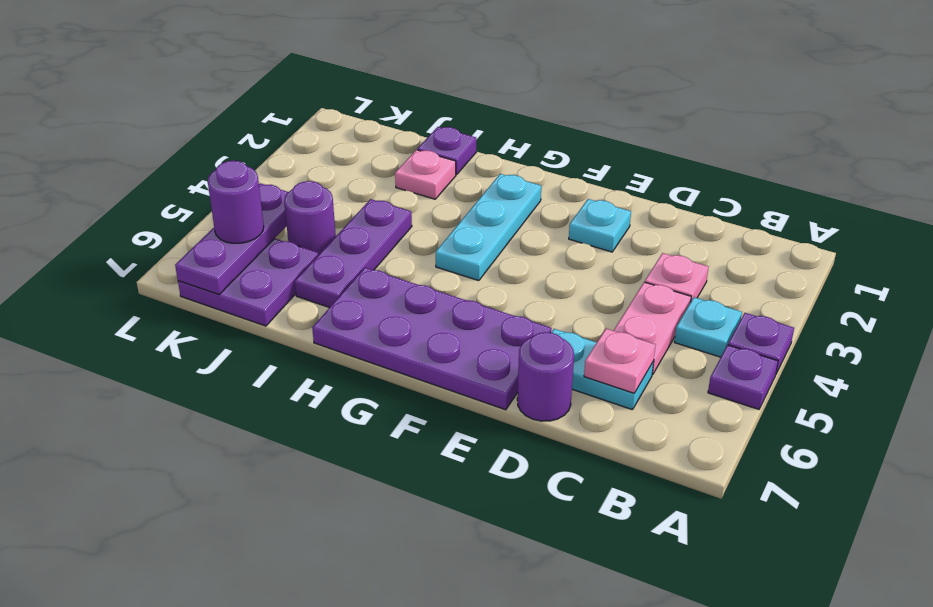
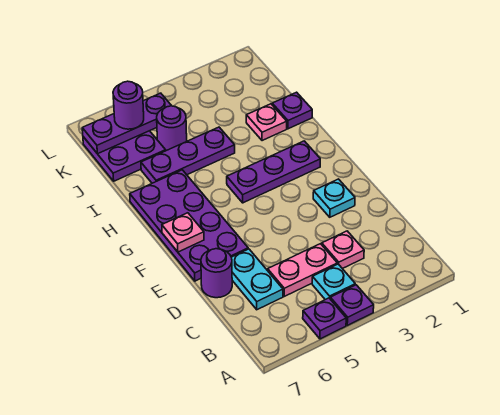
pink 1x1 plate [584,329,655,393] -> pink 1x1 plate moved to [162,213,204,252]
cyan 1x3 plate [436,174,541,281] -> purple 1x3 plate [227,141,320,203]

